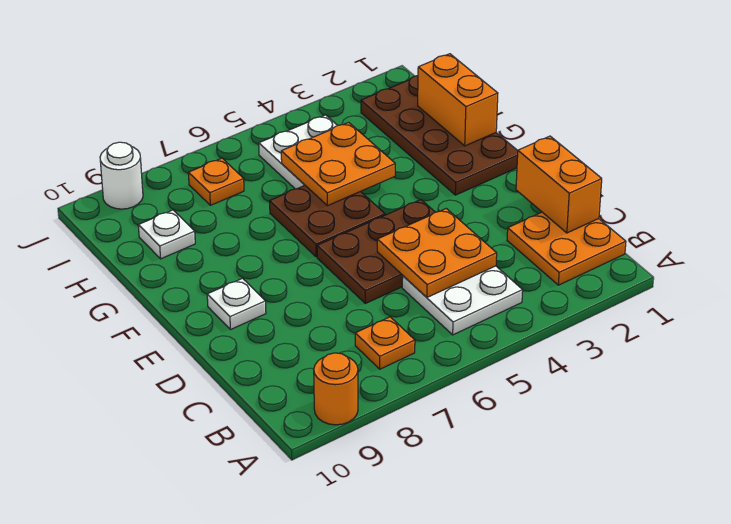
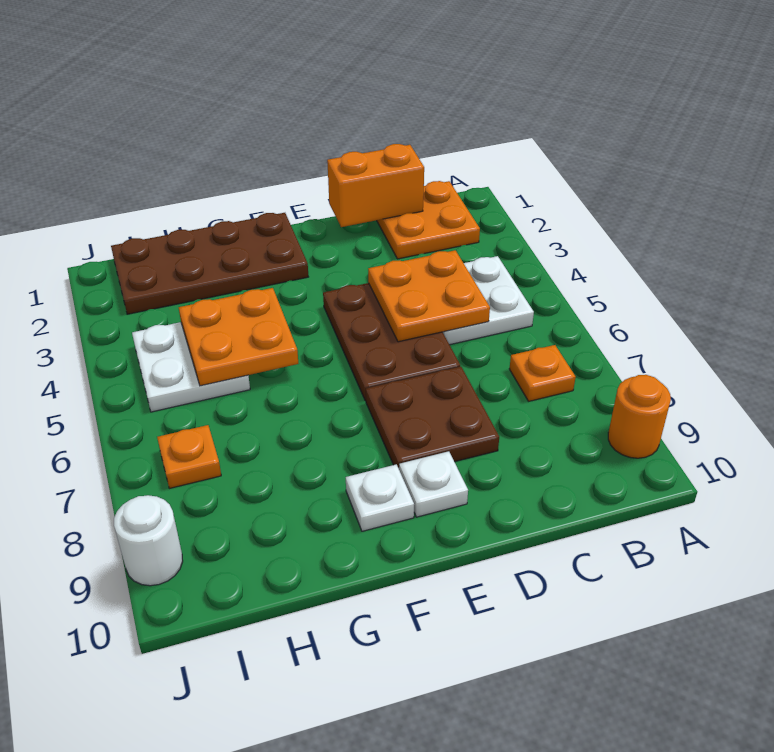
brown 2x2 plate [270,186,385,257] -> brown 2x2 plate moved to [366,367,499,468]
orange 1x2 brick [418,54,498,146] -> none
white 1x1 plate [138,210,195,259] -> white 1x1 plate moved to [346,464,414,531]

